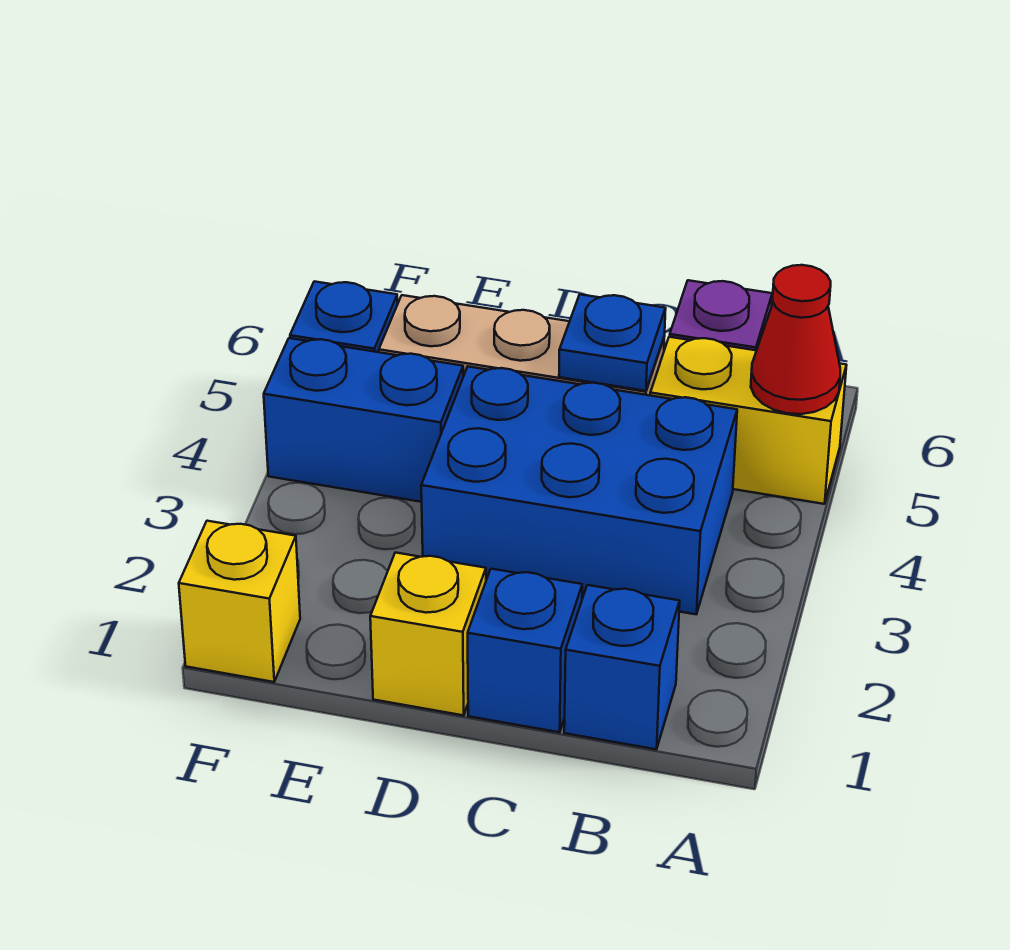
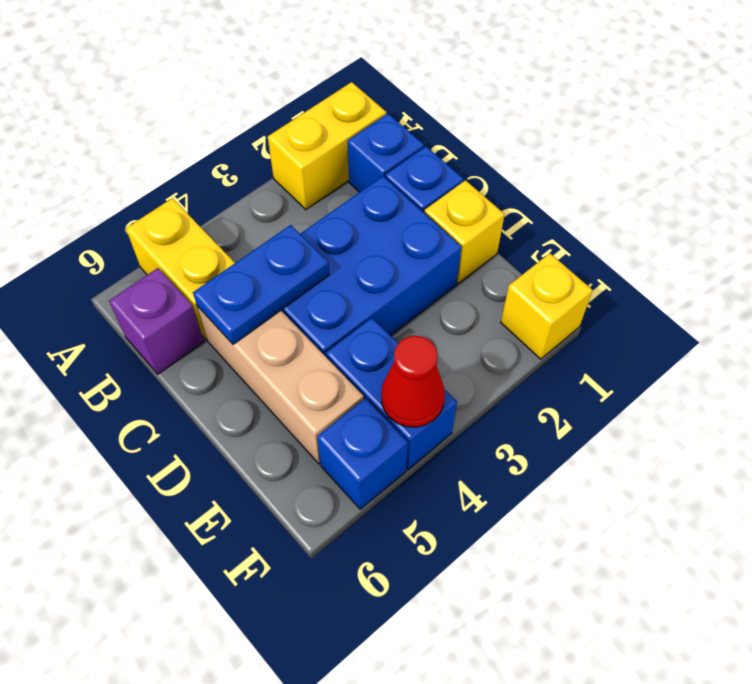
none -> yellow 1x2 brick [268,82,386,210]
red 1x1 cone [751,265,840,414] -> red 1x1 cone moved to [381,336,445,427]
blue 2x3 brick [421,367,737,614] -> blue 2x3 brick turned to [281,176,462,356]
blue 1x1 plate [559,294,666,391] -> blue 1x2 plate [193,225,329,344]

